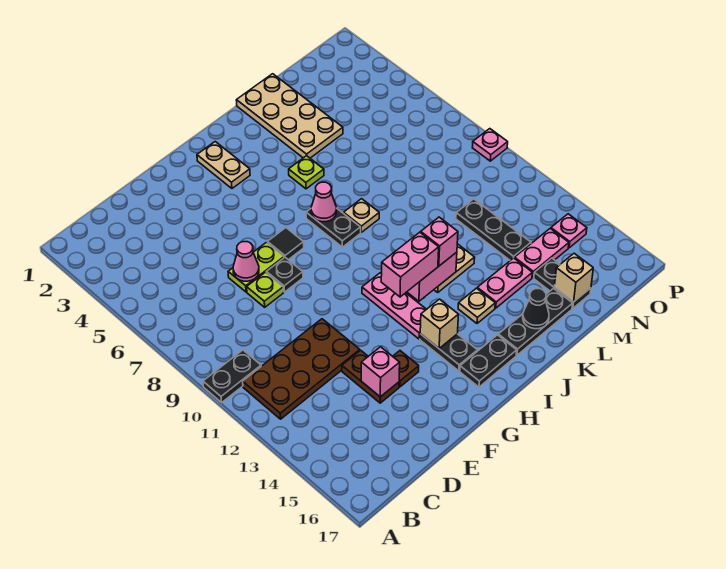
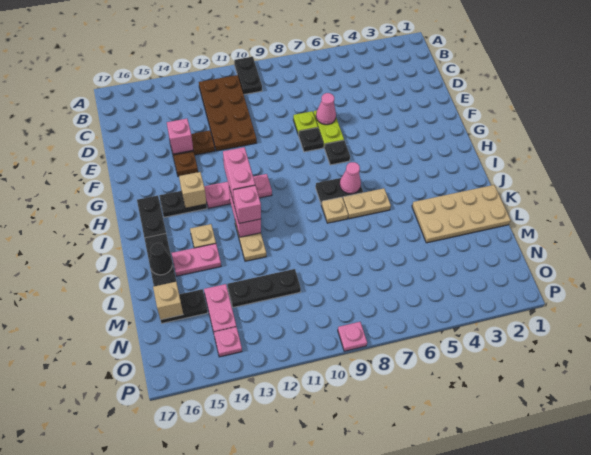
black 1x1 tile [268,228,304,260] -> black 1x1 plate [325,140,350,165]
tan 1x2 plate [197,142,250,188] -> tan 1x2 plate moved to [343,188,391,219]
lime 1x1 plate [289,156,324,189] -> none
pink 1x2 plate [477,258,532,308] -> pink 1x2 plate turned to [172,244,221,276]

